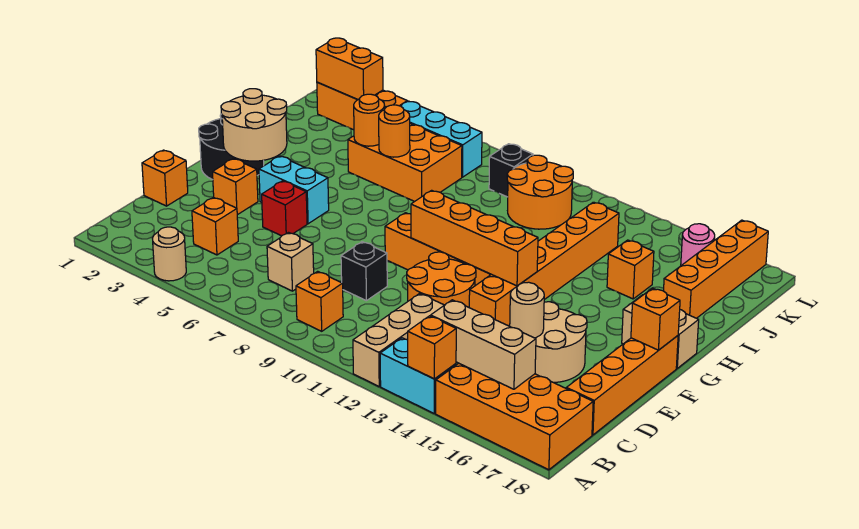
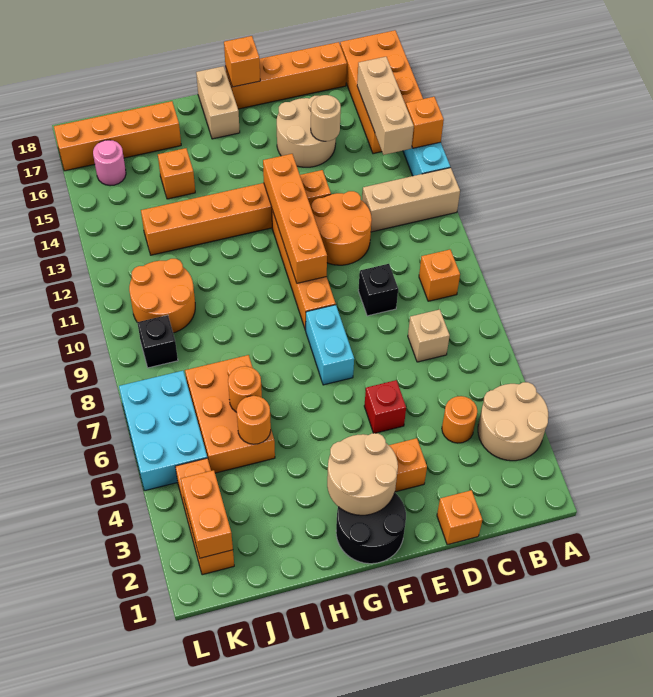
tan 1x1 round brick [152,227,186,281] -> tan 2x2 round brick [478,382,548,461]
orange 1x1 brick [192,197,238,255] -> orange 1x1 round brick [442,396,477,443]
cyan 1x2 brick [259,156,329,224] -> cyan 1x2 brick moved to [306,305,354,385]
cyan 1x3 brick [401,101,482,177] -> cyan 2x3 brick [119,371,207,491]

